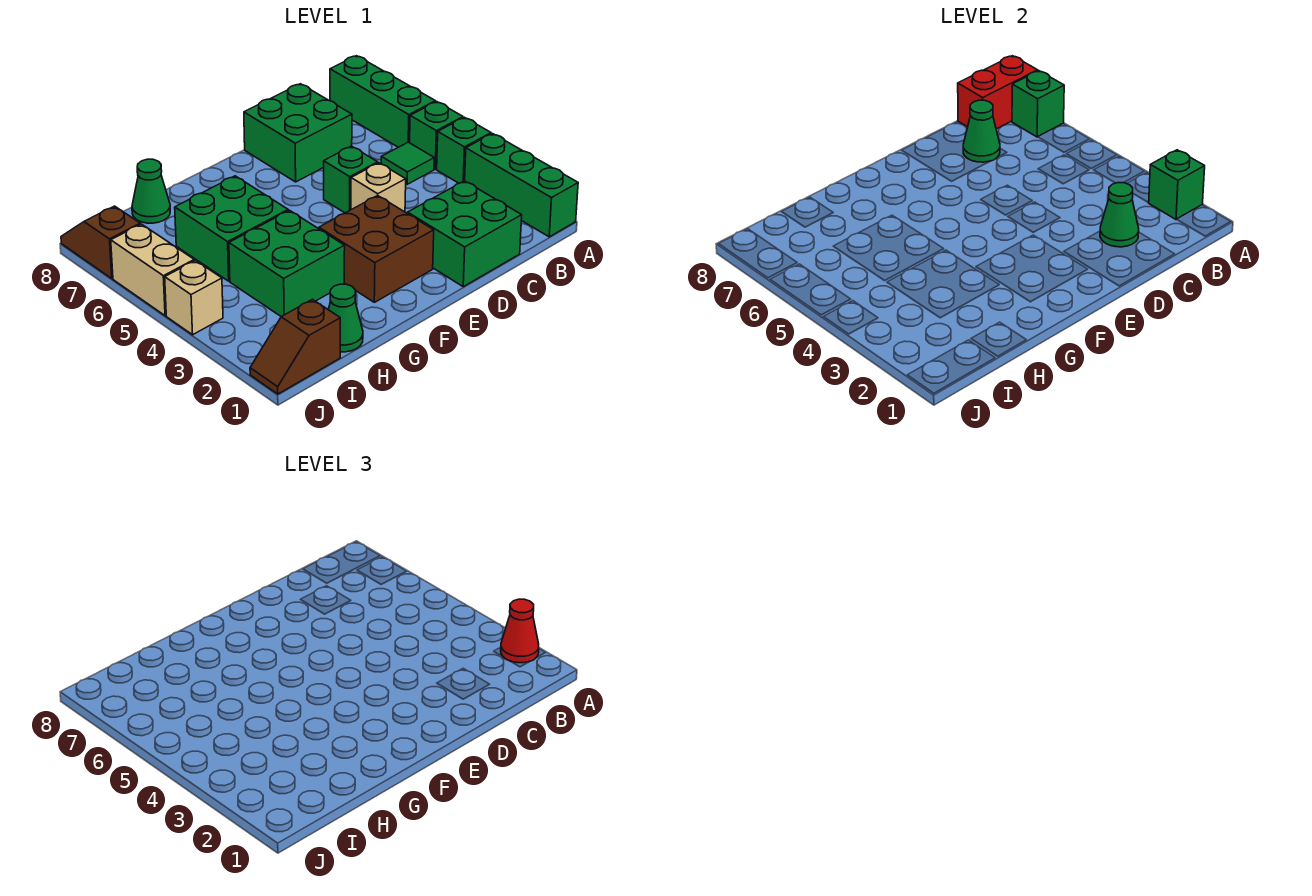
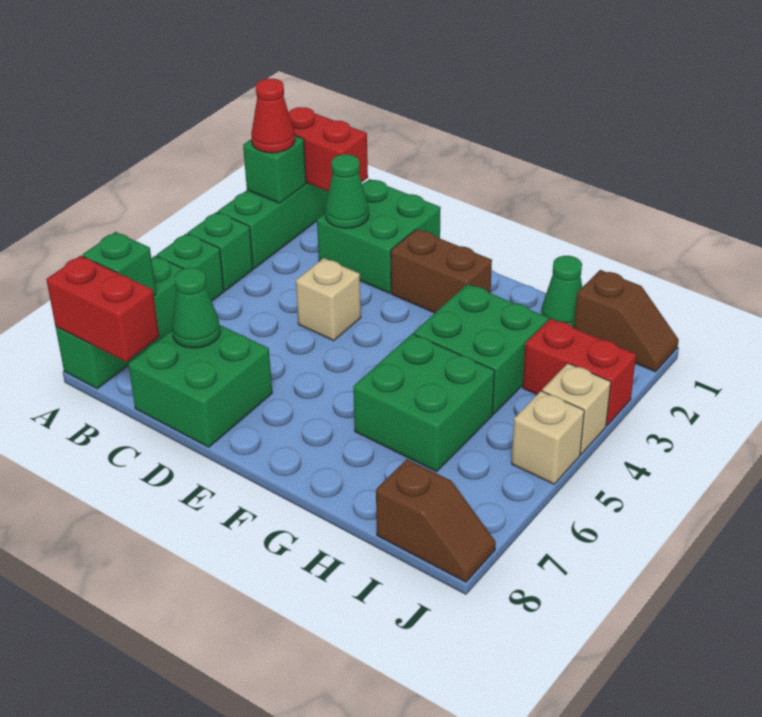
none -> red 1x2 brick [289,107,368,191]
green 1x1 tile [381,142,434,184] -> none
green 1x1 brick [324,146,378,213] -> none
brown 2x2 brick [319,196,434,302] -> brown 1x2 brick [391,229,492,313]
green 1x1 cone [132,159,170,223] -> none
none -> red 1x2 brick [523,319,636,426]
tan 1x2 brick [111,224,194,316] -> tan 1x1 brick [512,391,584,484]
brown 1x2 slope [61,206,140,278] -> brown 1x2 slope turned to [376,459,496,582]

